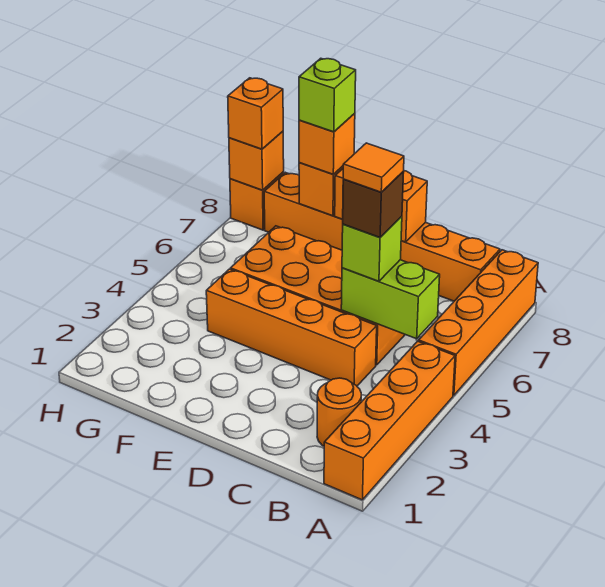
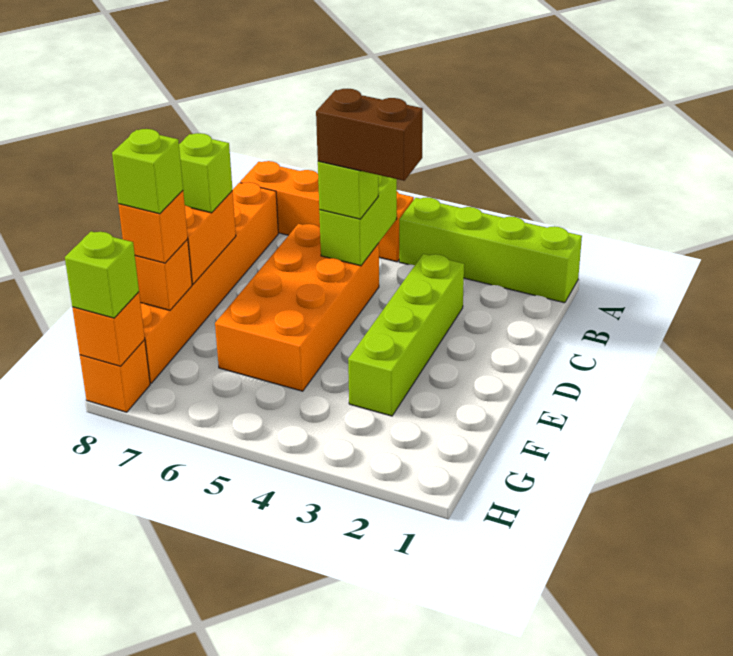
orange 1x4 brick [324,341,455,500] -> lime 1x4 brick [399,197,582,303]
orange 1x1 round brick [317,378,361,446] -> none
none -> lime 1x4 brick [348,254,464,416]
orange 1x4 brick [206,269,377,386] -> none
brown 1x1 brick [342,172,404,237] -> brown 1x2 brick [316,89,423,181]
orange 1x1 tile [343,143,404,192] -> none
none -> lime 1x1 brick [179,133,232,213]
orange 1x1 brick [228,78,283,149] -> lime 1x1 brick [65,231,139,318]

